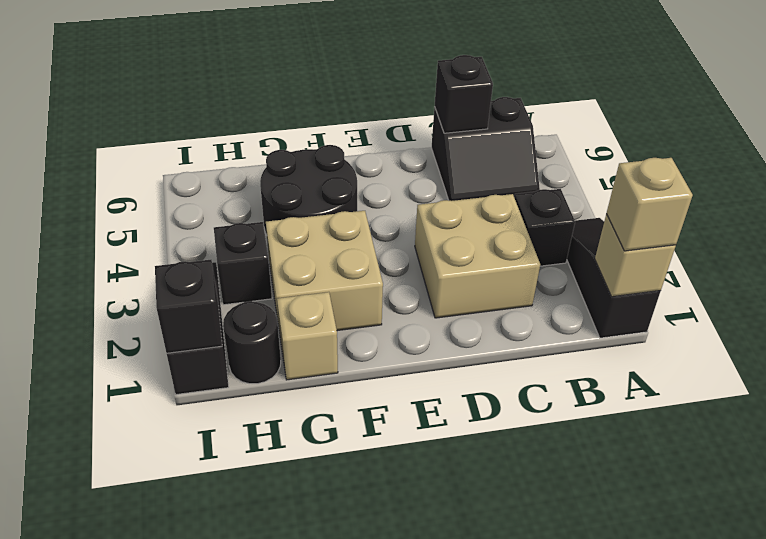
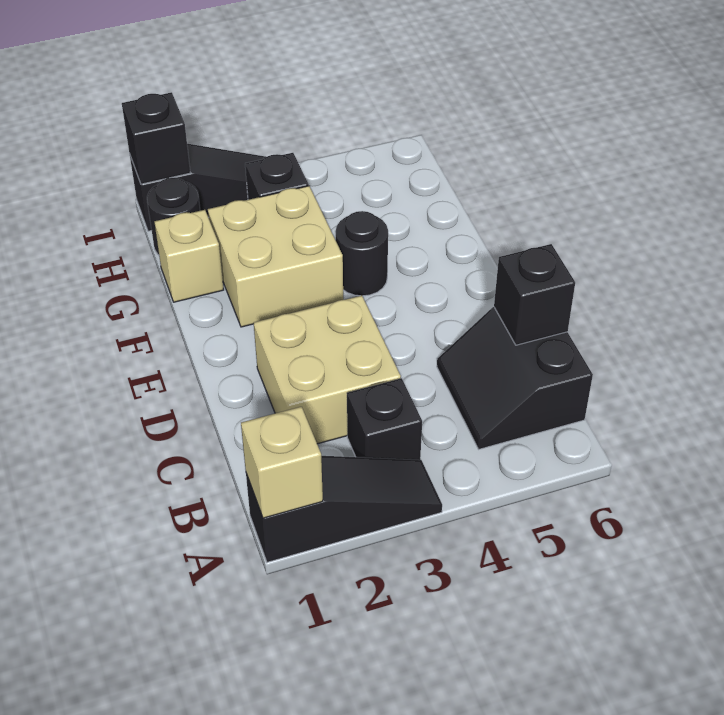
tan 1x1 brick [606,158,693,251] -> none
black 2x2 round brick [260,145,357,235] -> black 1x1 round brick [335,211,388,296]

